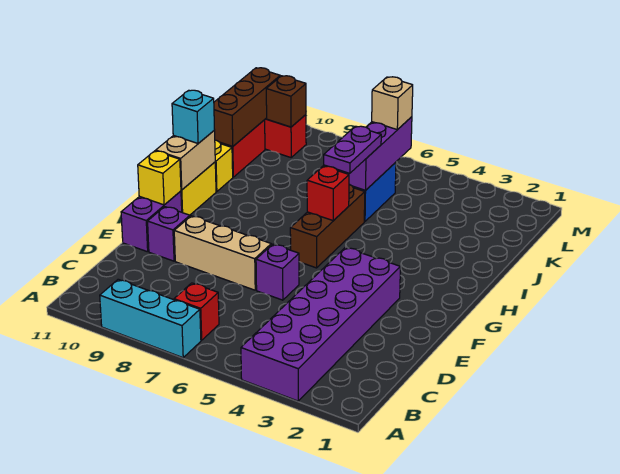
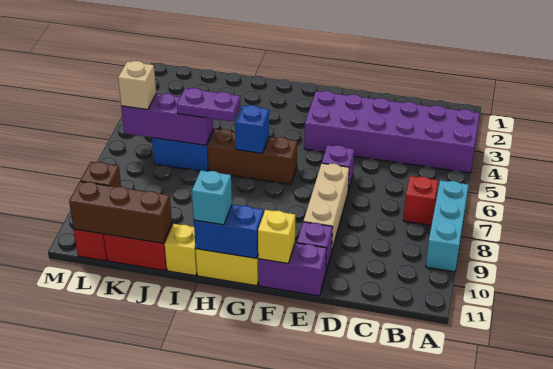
tan 1x2 brick [156,131,215,190] -> blue 1x2 brick [194,205,264,258]
red 1x1 brick [307,166,349,221] -> blue 1x1 brick [235,105,269,153]

